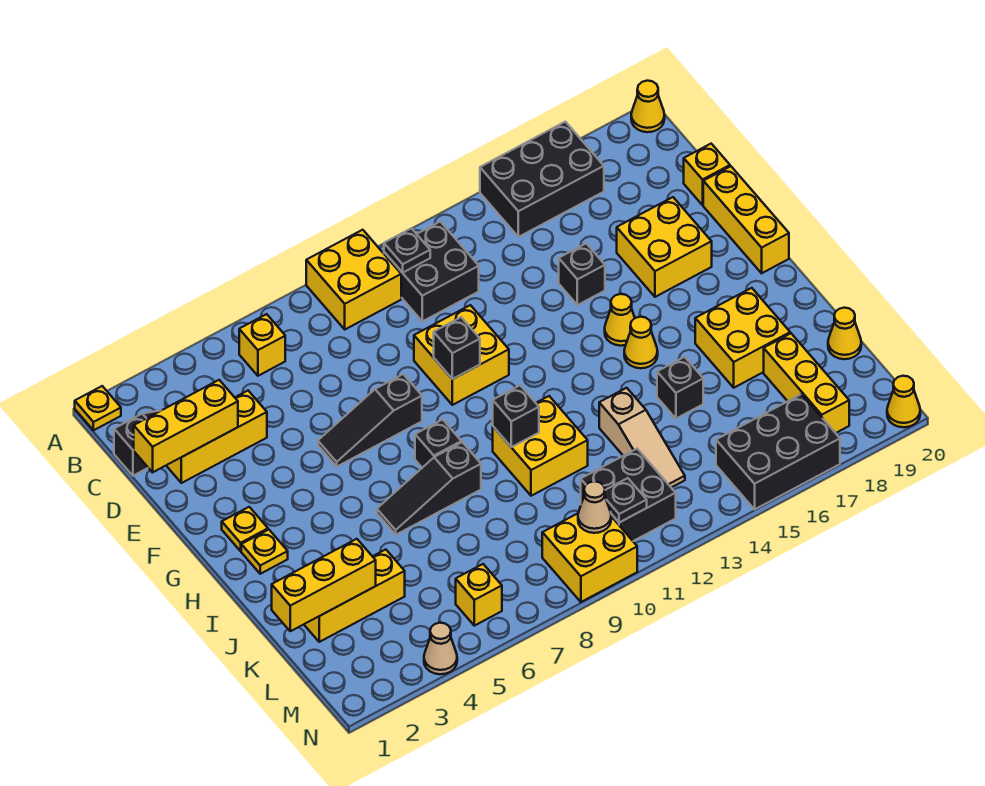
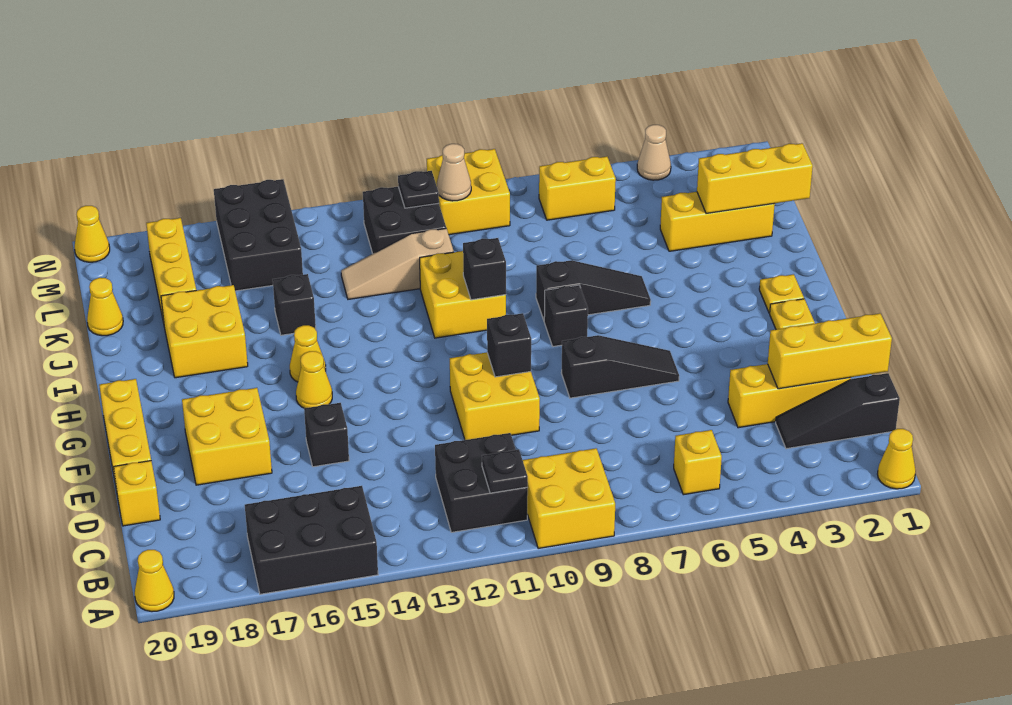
yellow 1x1 plate [75,386,121,430] -> yellow 1x1 cone [878,429,916,489]
tan 1x3 slope [599,388,685,488] -> tan 1x3 slope turned to [341,228,454,299]
yellow 1x1 brick [456,564,502,626] -> yellow 1x2 brick [539,157,616,220]
black 2x3 brick [716,394,840,509] -> black 2x3 brick turned to [214,179,303,291]

